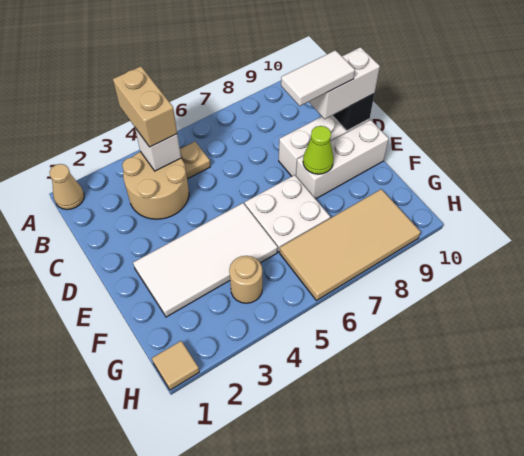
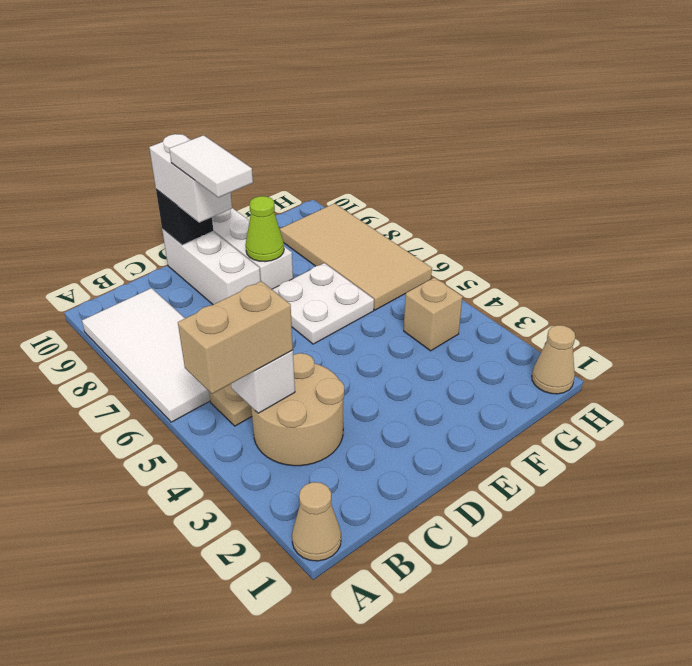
white 2x4 tile [133,203,278,317] -> white 2x4 tile moved to [82,288,210,422]
tan 1x1 round brick [229,256,262,303] -> tan 1x1 brick [404,277,463,351]
tan 1x1 tile [152,341,199,390] -> tan 1x1 cone [532,325,575,394]

